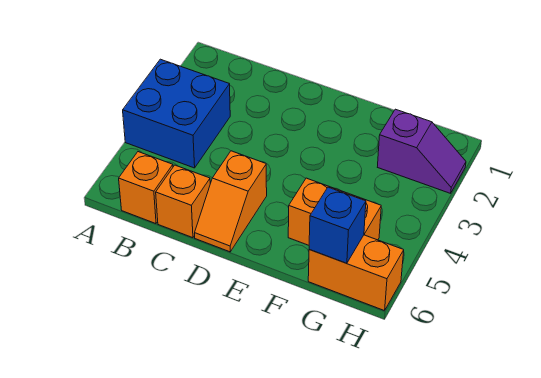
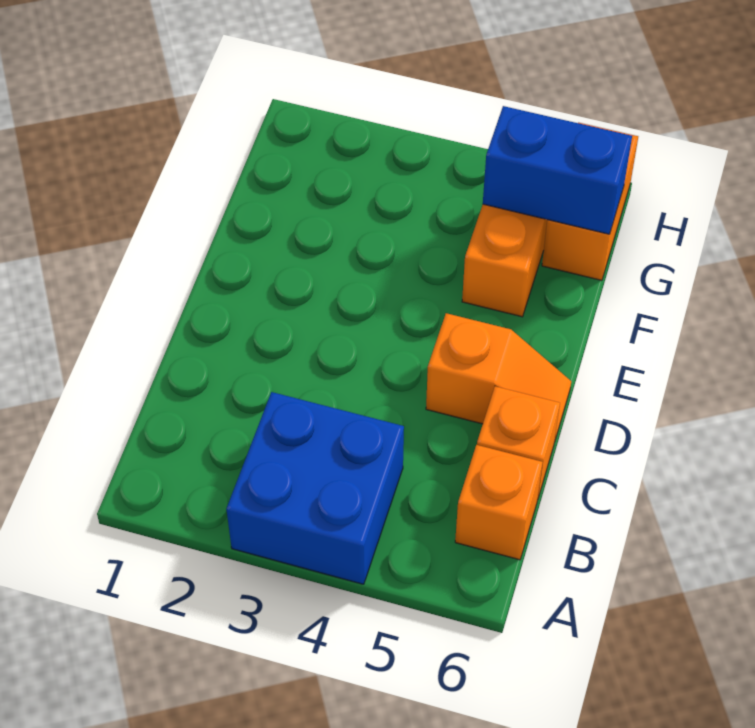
purple 1x2 slope [378,109,466,193] -> none
blue 1x1 brick [309,187,366,263] -> blue 1x2 brick [483,106,632,234]

